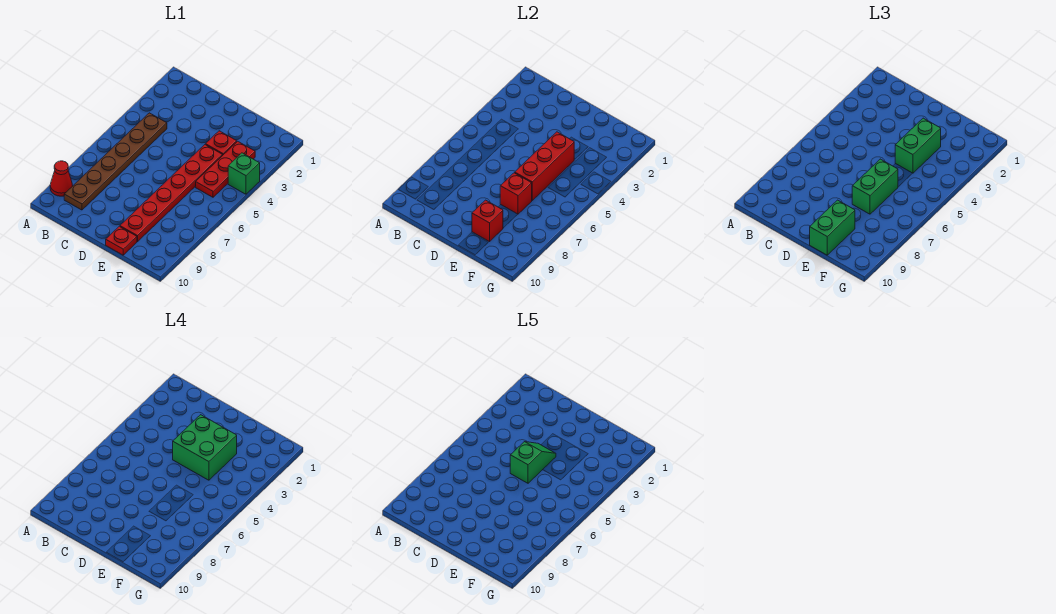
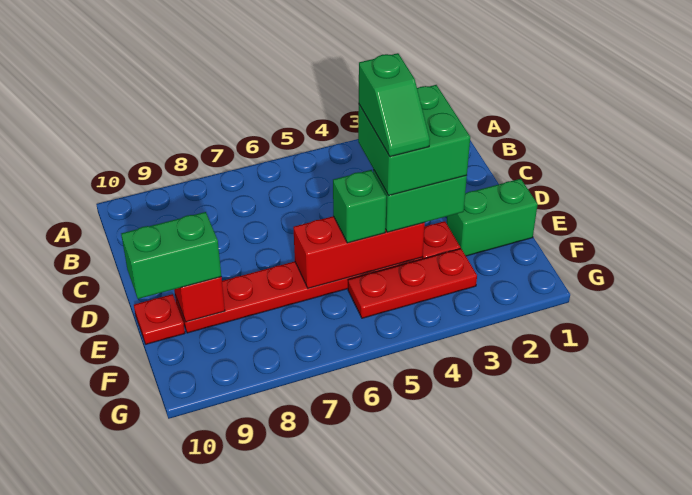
red 1x1 cone [50,161,73,196] -> none
brown 1x6 plate [64,113,167,210] -> none
green 1x2 slope [510,442,556,483] -> green 1x2 slope turned to [359,53,430,157]
green 1x2 brick [852,159,898,214] -> green 1x2 brick moved to [447,179,538,256]
red 1x1 brick [500,173,532,214] -> none
green 1x1 brick [228,153,260,194] -> green 1x1 brick moved to [333,170,386,243]

